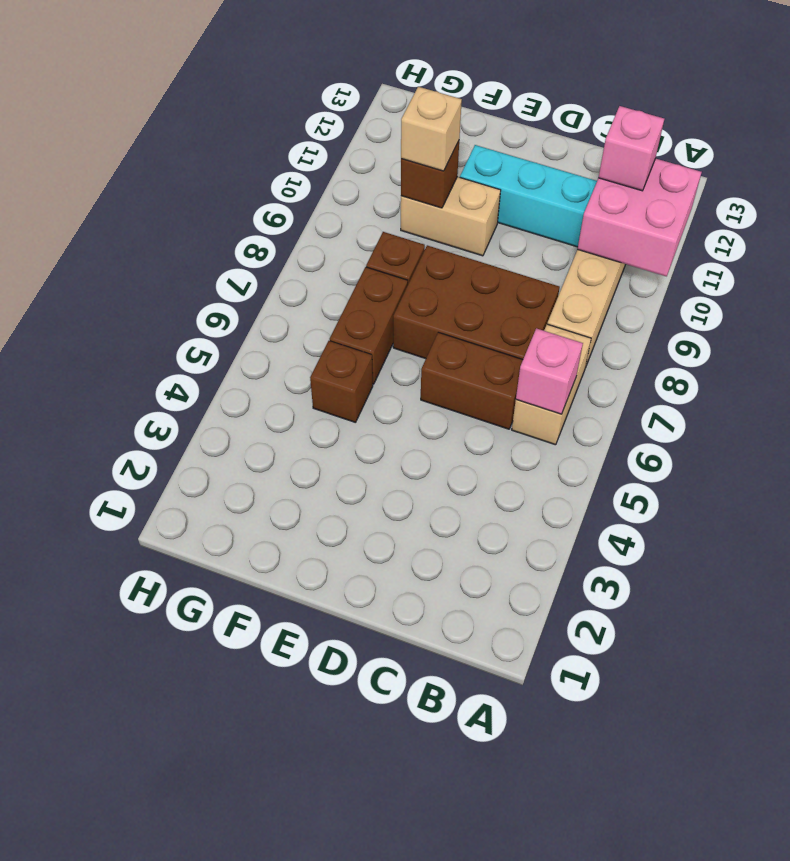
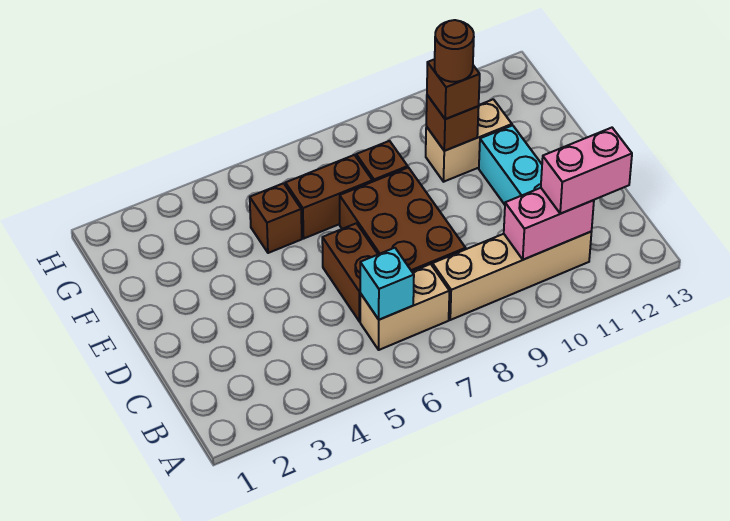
pink 2x2 brick [578,158,702,276] -> pink 1x2 brick [504,188,594,260]
pink 1x1 brick [516,328,583,414] -> cyan 1x1 brick [360,248,414,320]
pink 1x1 brick [599,106,664,191] -> pink 1x2 brick [541,128,632,214]
tan 1x2 brick [401,177,501,256] -> tan 1x2 brick turned to [426,99,512,182]
tan 1x1 brick [401,87,462,171] -> brown 1x1 brick [427,59,480,119]
none -> brown 1x1 round brick [435,20,474,82]

